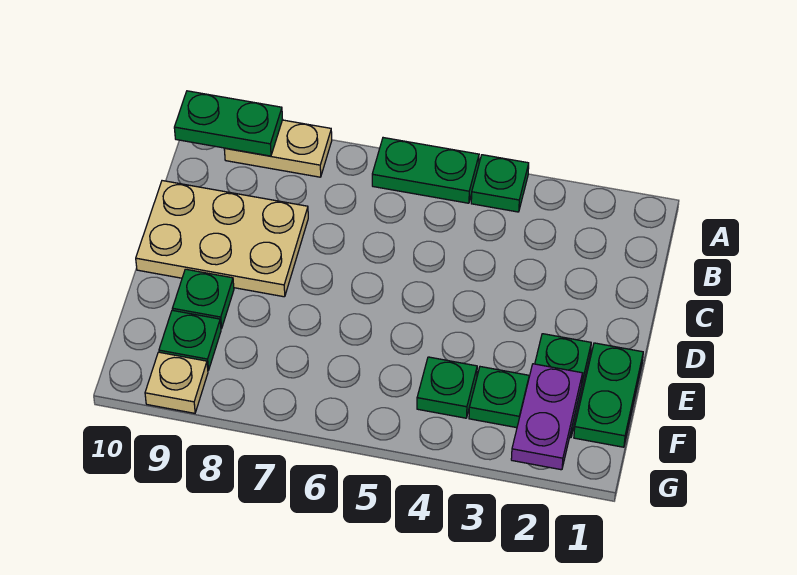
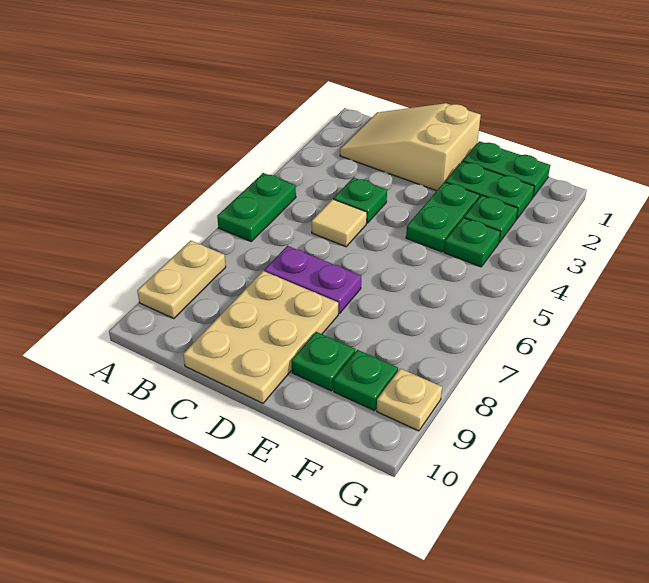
green 1x1 plate [471,155,529,212] -> green 1x1 plate moved to [333,177,387,223]
green 1x2 plate [174,91,282,156] -> green 1x2 plate moved to [406,182,480,252]
none -> tan 2x3 slope [340,103,481,191]
none -> tan 1x1 tile [312,199,367,247]
purple 1x2 plate [511,364,583,470] -> purple 1x2 plate moved to [264,246,361,314]

